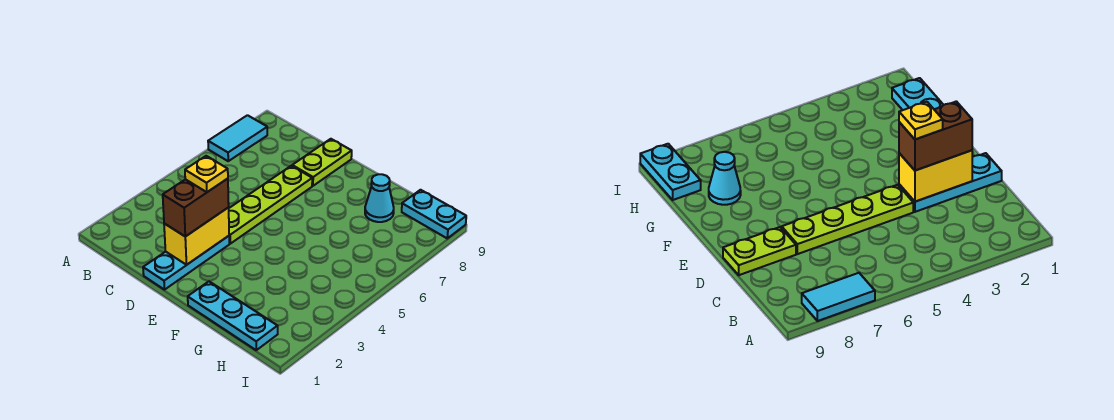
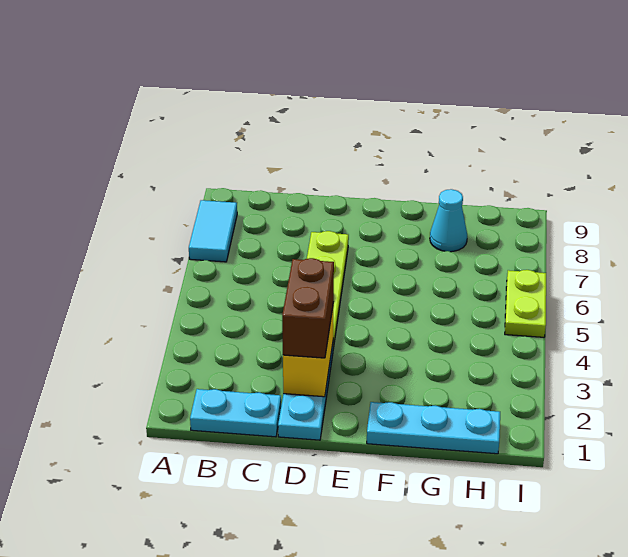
yellow 1x1 plate [185,156,228,192] -> none
lime 1x2 plate [292,139,352,186] -> lime 1x2 plate moved to [505,270,546,337]
cyan 1x2 plate [402,190,466,238] -> cyan 1x2 plate moved to [190,389,281,437]

